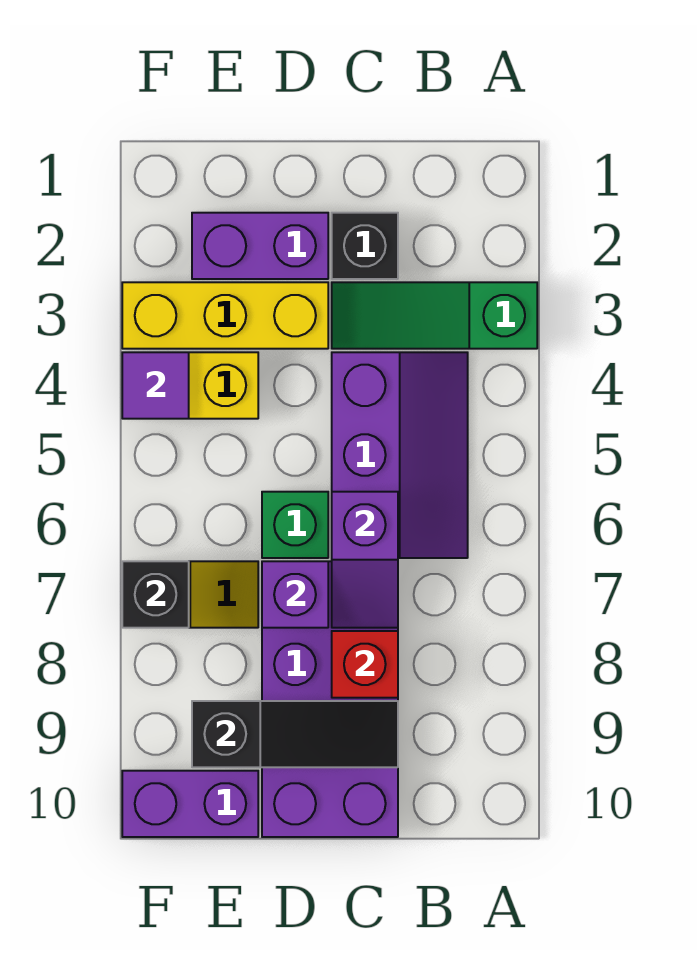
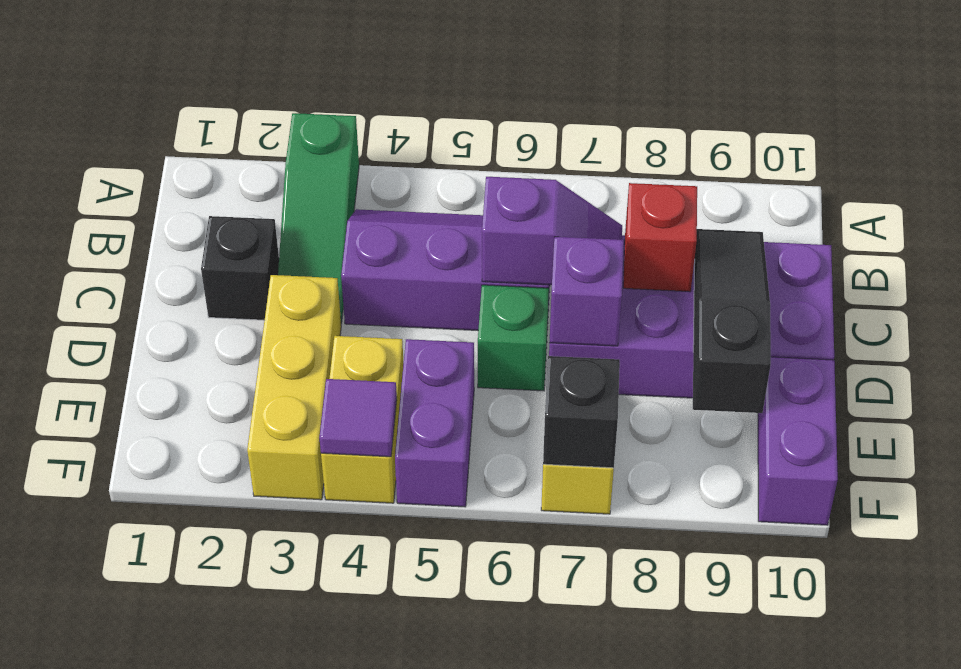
purple 1x2 brick [192,213,328,279] -> purple 1x2 brick moved to [395,339,474,507]

